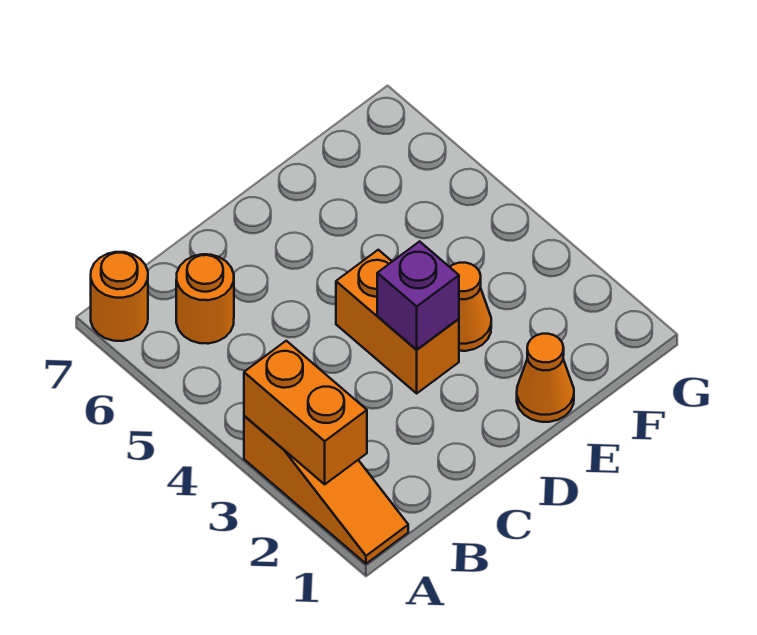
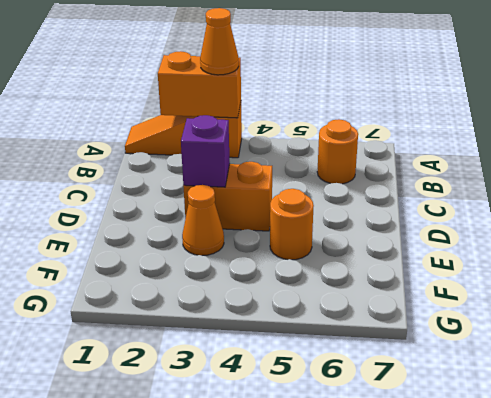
orange 1x1 round brick [91,252,148,341] -> orange 1x1 round brick moved to [270,189,314,260]
orange 1x1 cone [517,334,574,422] -> orange 1x1 cone moved to [200,8,239,75]

